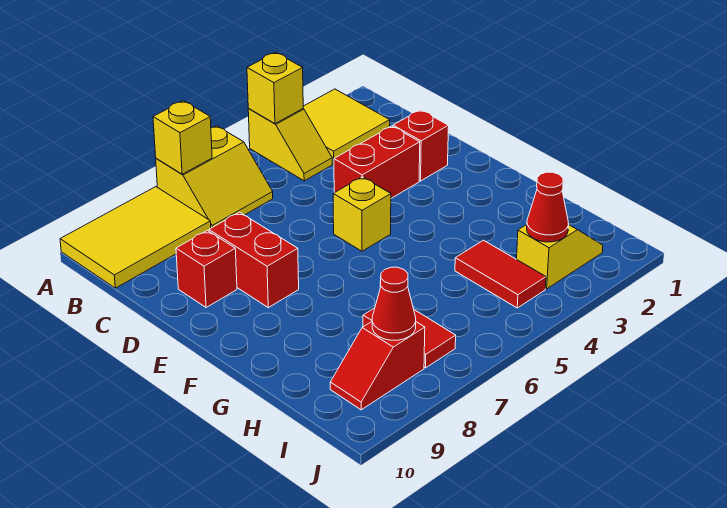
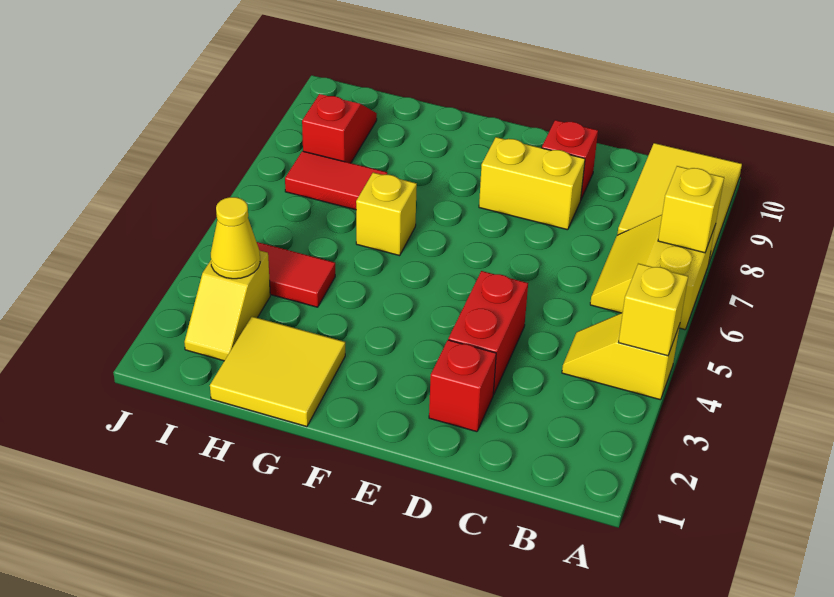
yellow 2x2 tile [303,89,390,164] -> yellow 2x2 tile moved to [210,317,345,427]
red 1x2 brick [209,212,299,308] -> yellow 1x2 brick [479,137,585,230]
yellow 1x1 brick [333,177,391,251] -> yellow 1x1 brick moved to [356,173,417,256]
red 1x1 cone [527,172,569,242] -> yellow 1x1 cone [211,197,260,279]
red 1x1 cone [372,267,416,340] -> none

